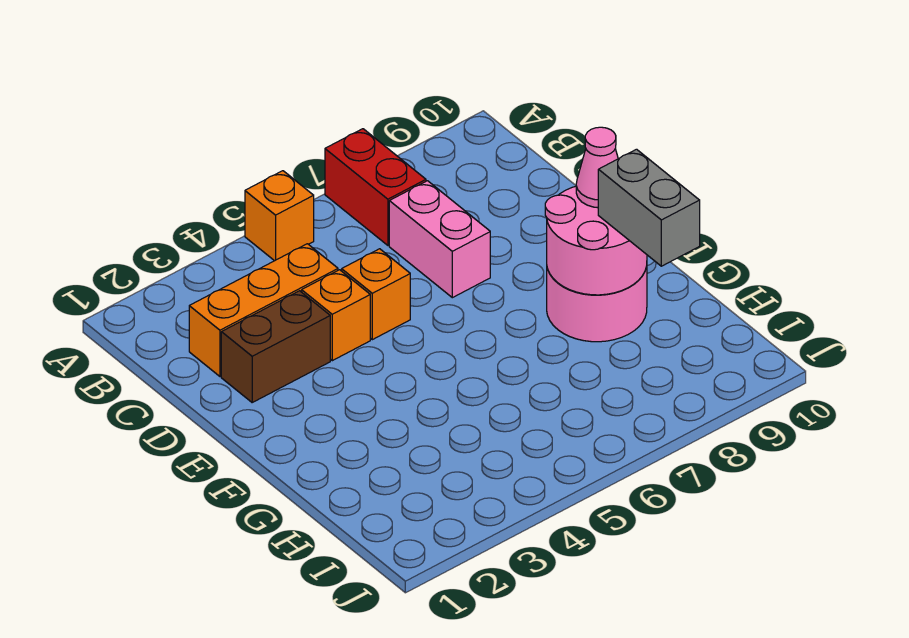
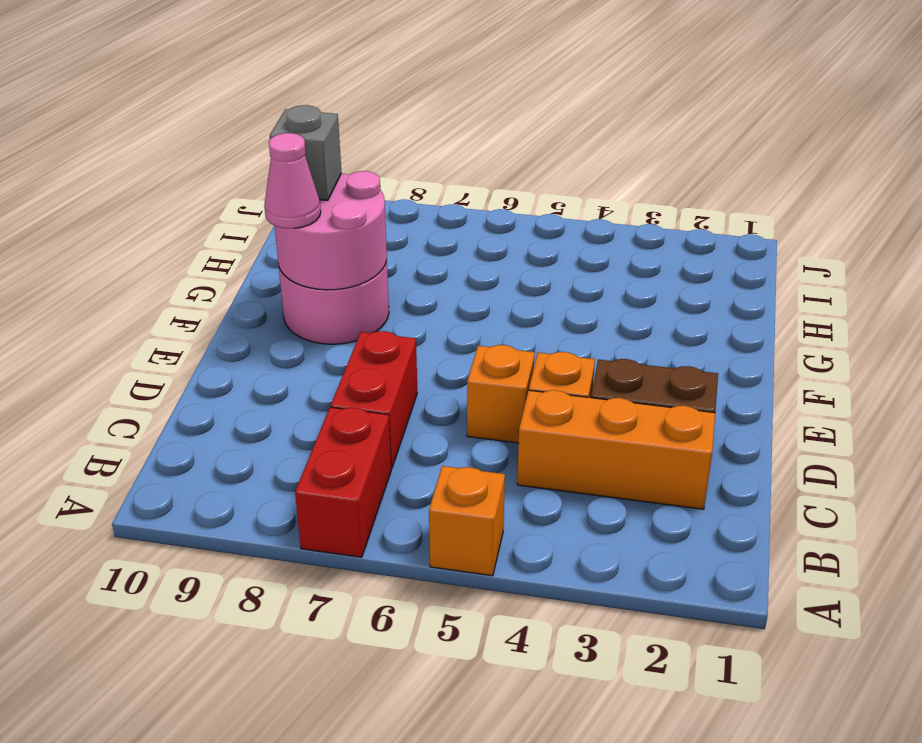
pink 1x2 brick [389,181,490,298] -> red 1x2 brick [331,331,417,469]
grey 1x2 brick [598,149,700,266] -> grey 1x1 brick [270,105,341,201]

